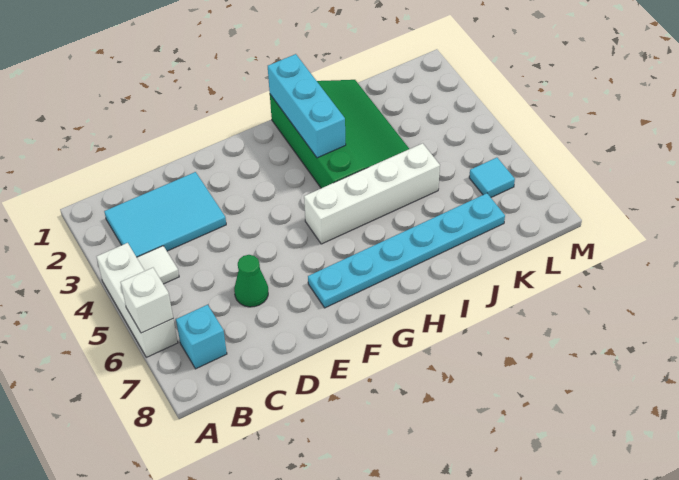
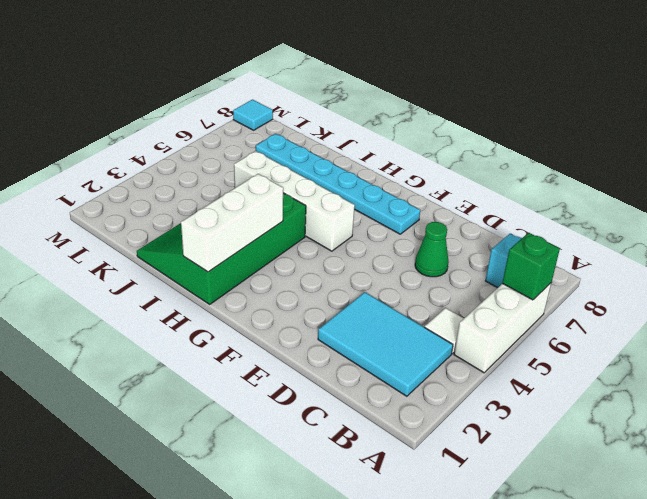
white 1x1 brick [121,268,173,333] -> green 1x1 brick [502,233,560,300]
cyan 1x3 brick [268,54,346,158] -> white 1x3 brick [181,174,283,272]
cyan 1x1 tile [469,158,515,197] -> cyan 1x1 tile moved to [233,100,273,130]

